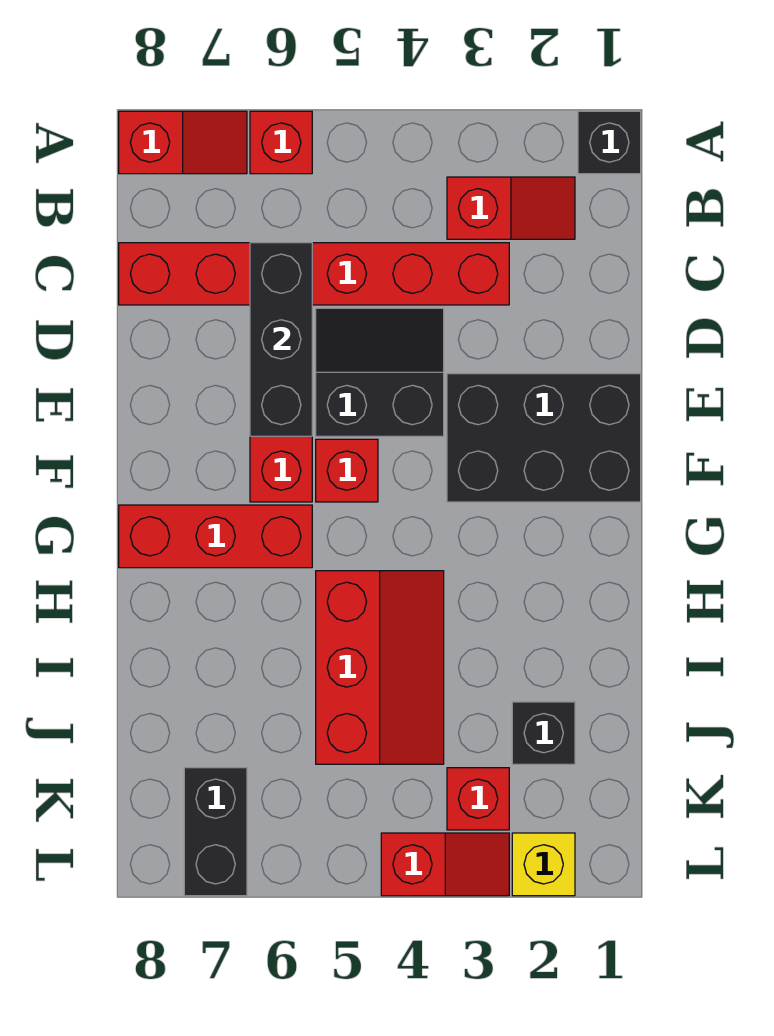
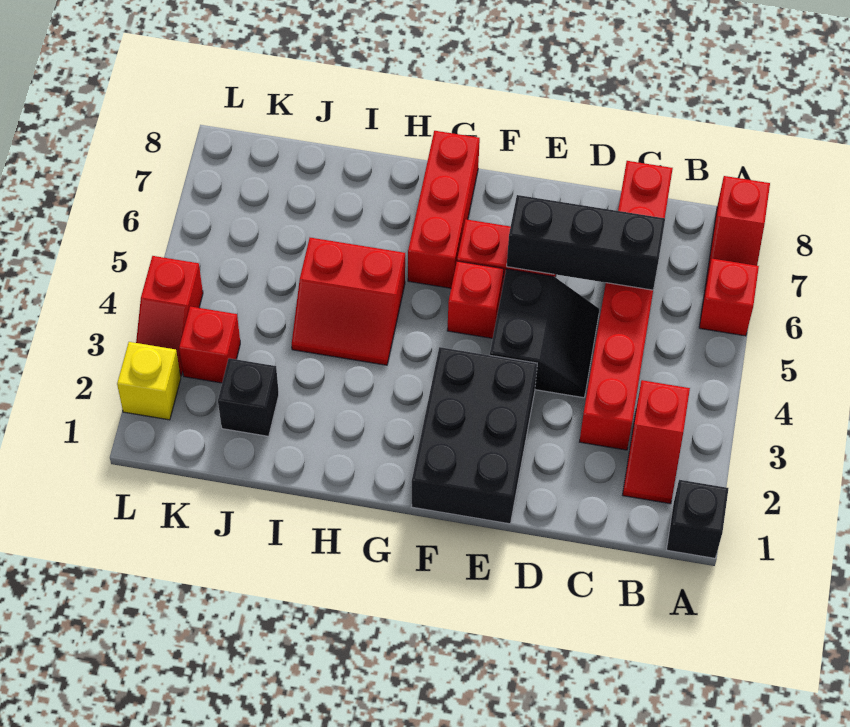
red 2x3 slope [316,571,444,764] -> red 2x2 slope [292,238,405,365]
black 1x2 brick [184,768,247,896] -> none

